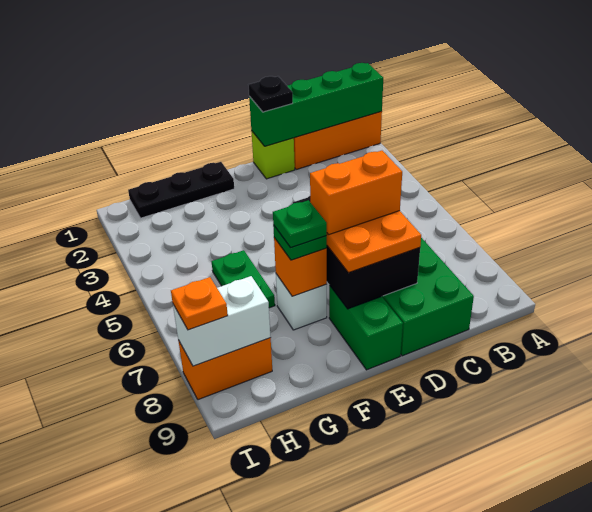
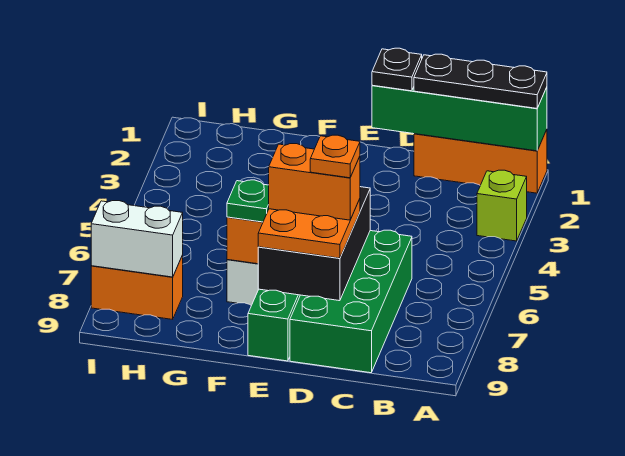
lime 1x1 brick [251,131,295,179] -> lime 1x1 brick moved to [477,170,527,241]
black 1x3 plate [128,162,234,218] -> black 1x3 plate moved to [414,54,547,108]
green 1x1 plate [273,200,327,248] -> none
green 1x2 plate [212,250,275,308] -> none
orange 1x1 plate [171,277,228,330] -> orange 1x1 plate moved to [310,135,360,178]

